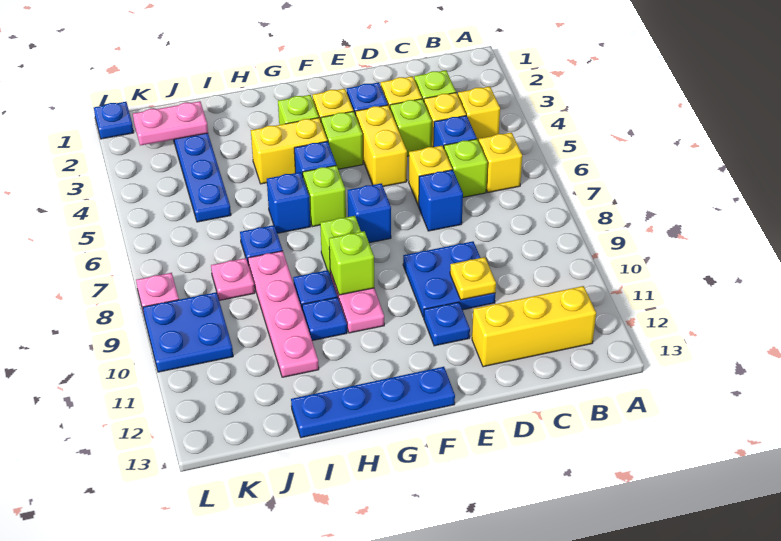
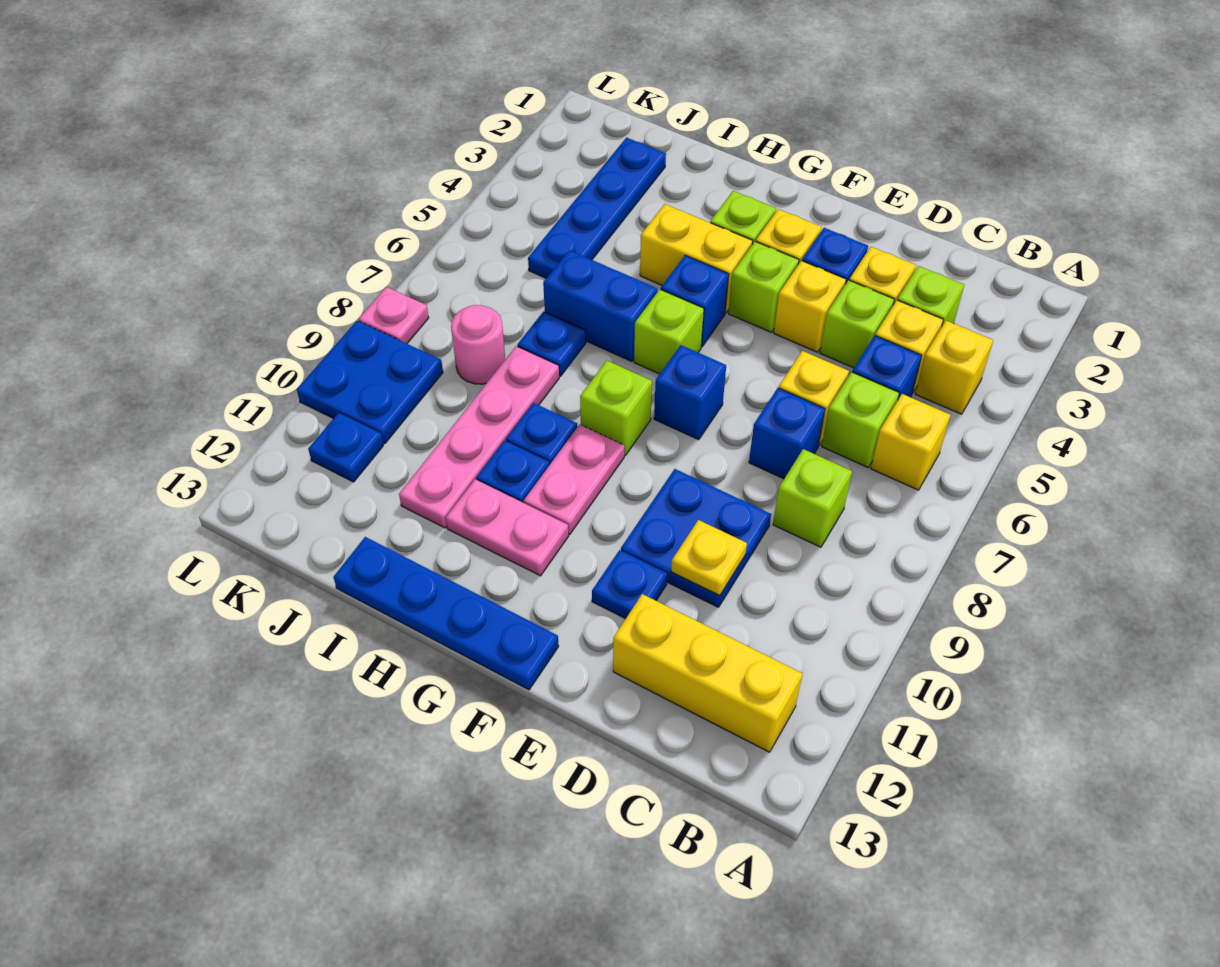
yellow 1x2 brick [355,105,407,186] -> yellow 1x1 brick [774,261,846,352]
lime 1x1 brick [329,231,374,295] -> lime 1x1 brick moved to [773,449,852,547]
blue 1x1 brick [267,172,311,233] -> blue 1x2 brick [543,250,657,361]
pink 1x2 plate [133,101,208,145] -> pink 1x2 plate moved to [446,479,568,576]
pink 1x1 plate [211,258,255,300] -> pink 1x1 round brick [451,305,505,384]
blue 1x1 plate [94,102,133,139] -> blue 1x1 plate moved to [308,413,383,482]

